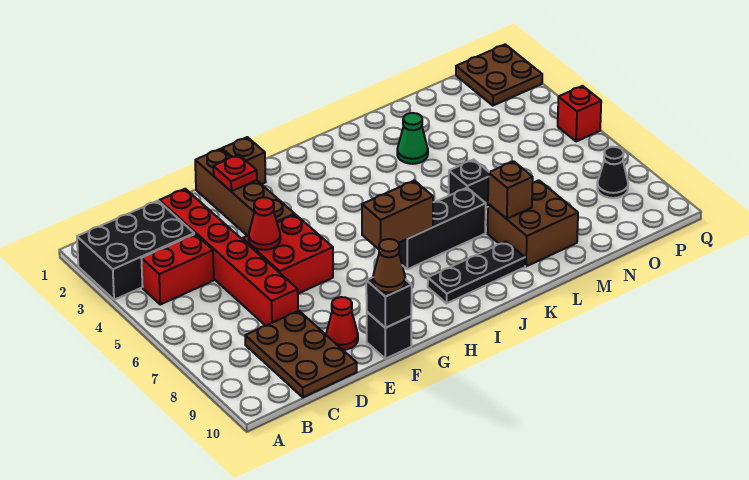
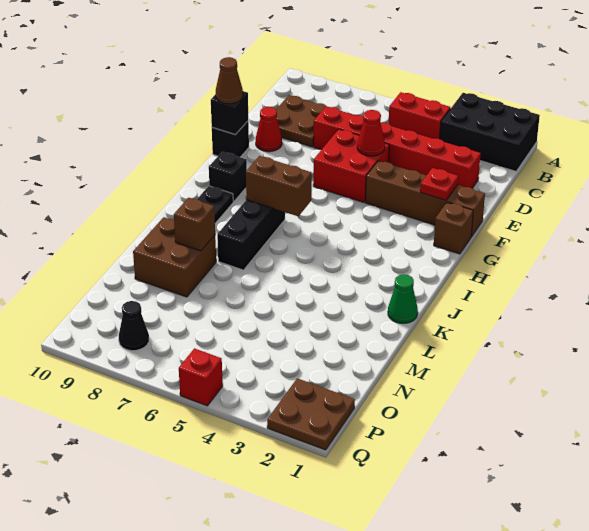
black 2x3 brick [77,201,194,300] -> black 2x3 brick turned to [440,93,540,171]
red 1x2 brick [141,234,214,304] -> red 1x2 brick turned to [389,92,450,139]
brown 2x3 plate [245,311,357,397] -> brown 2x2 plate [276,95,326,147]
brown 1x2 brick [362,181,433,249] -> brown 1x2 brick turned to [246,156,312,216]
green 1x1 cone [397,113,428,164] -> green 1x1 cone moved to [388,274,418,323]
black 1x1 brick [449,159,489,208] -> black 1x1 brick moved to [209,152,247,202]

